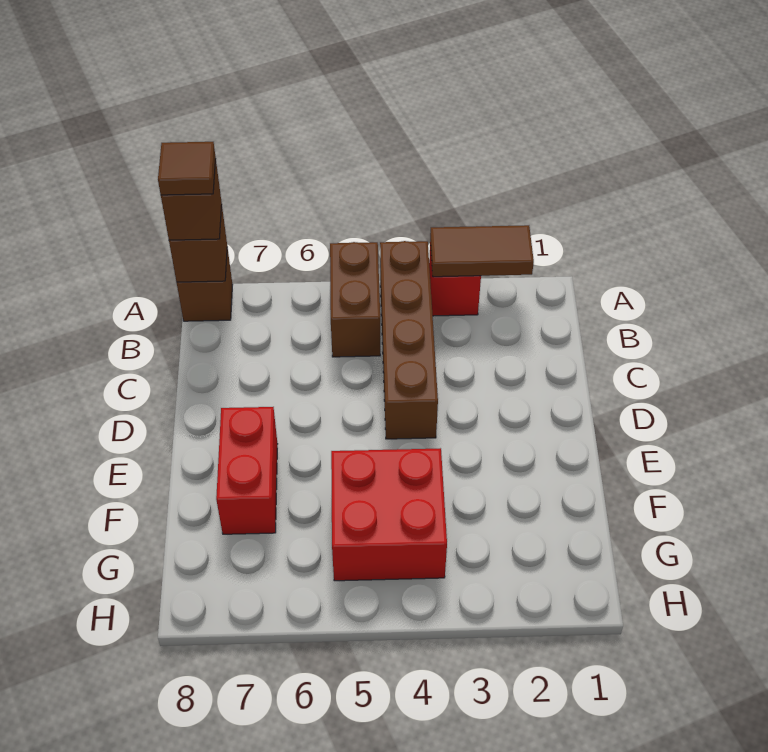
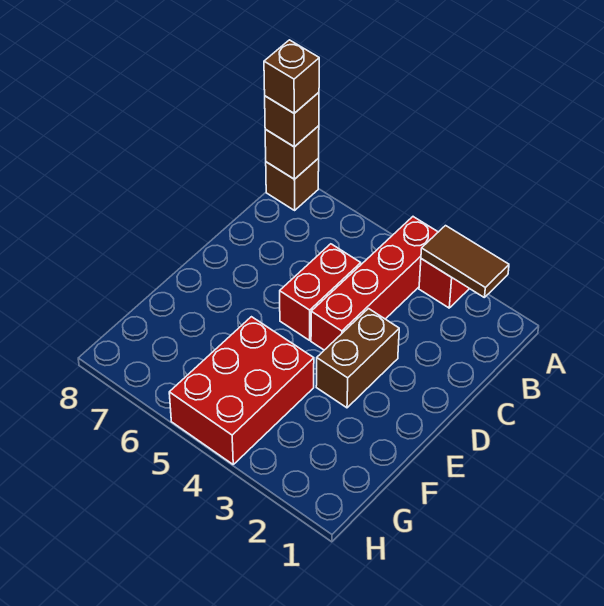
brown 1x4 brick [380,241,438,439] -> red 1x4 brick [311,217,438,350]
brown 1x2 brick [330,242,380,357] -> brown 1x2 brick moved to [316,309,399,408]
brown 1x1 tile [158,142,216,195] -> brown 1x1 brick [264,40,319,113]
red 1x2 brick [216,407,277,534] -> red 1x2 brick moved to [280,244,361,340]
red 2x2 brick [331,448,447,581] -> red 2x3 brick [169,317,314,464]

